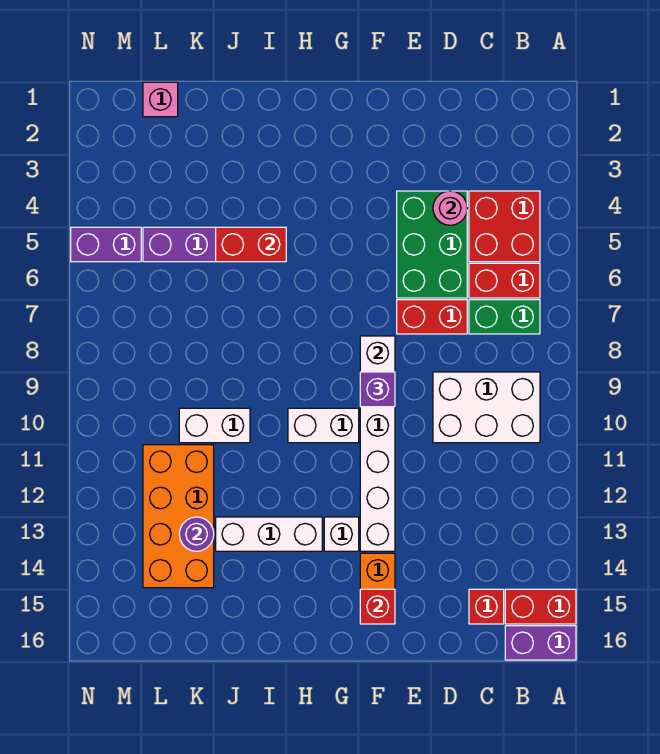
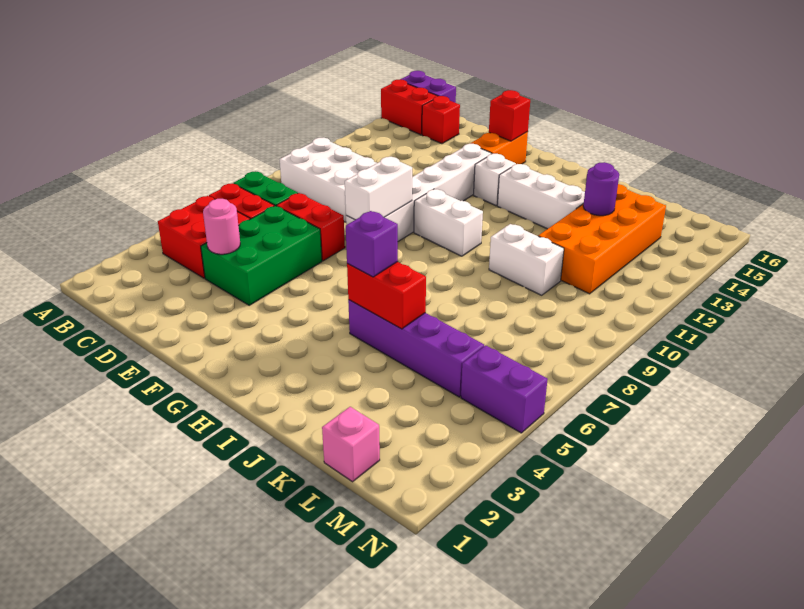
purple 1x1 brick [360,372,395,407] -> purple 1x1 brick moved to [346,211,398,277]

